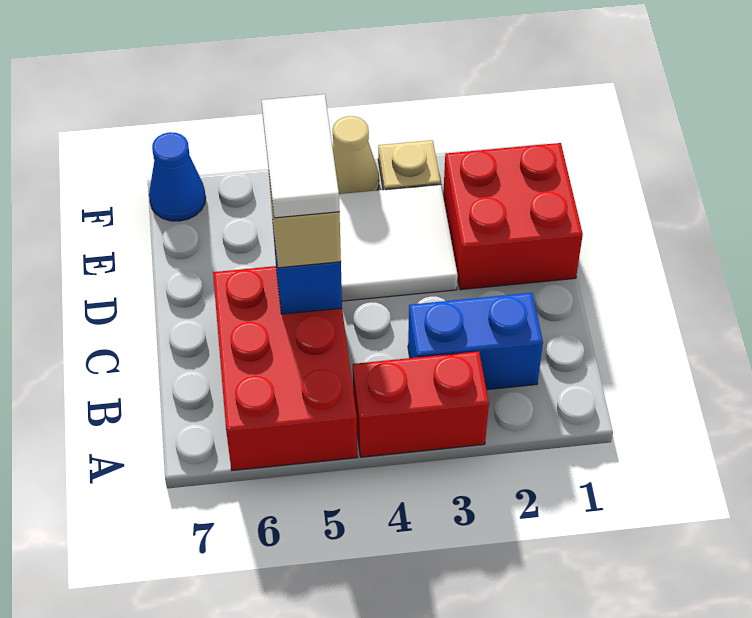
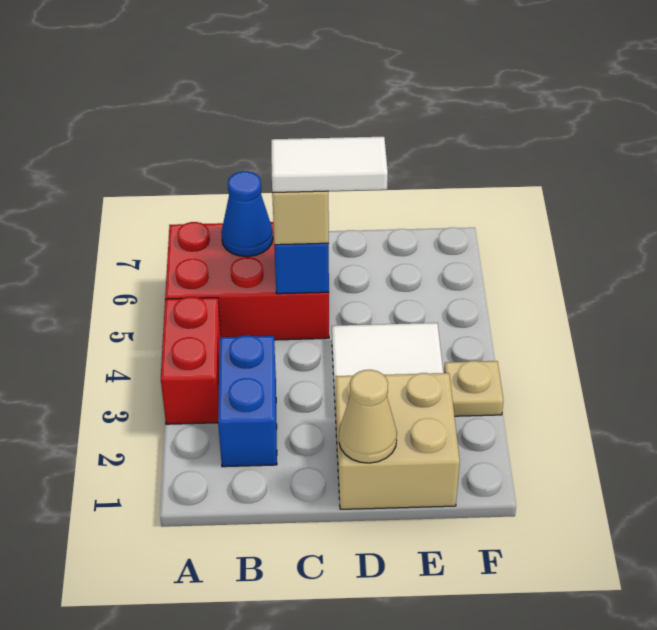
red 2x2 brick [443,143,583,290] -> tan 2x2 brick [336,373,460,509]
tan 1x1 cone [332,116,379,194] -> tan 1x1 cone moved to [339,370,397,463]
blue 1x1 cone [149,132,206,221] -> blue 1x1 cone moved to [221,171,273,257]

